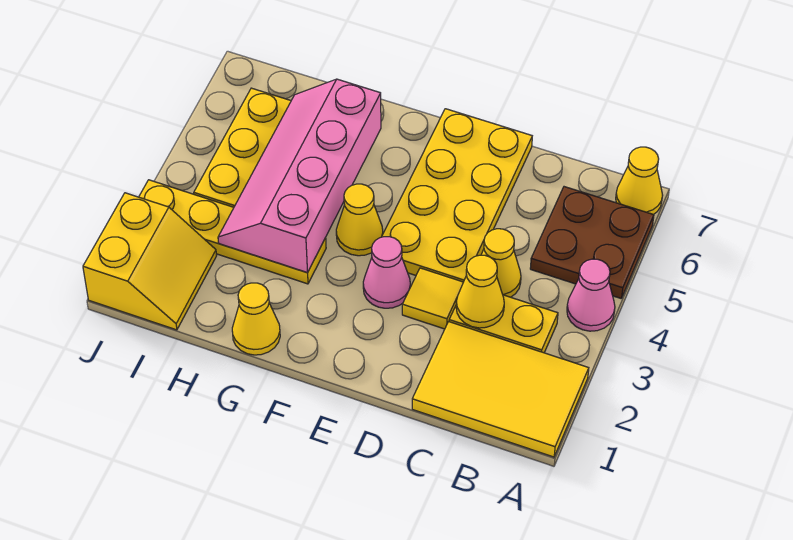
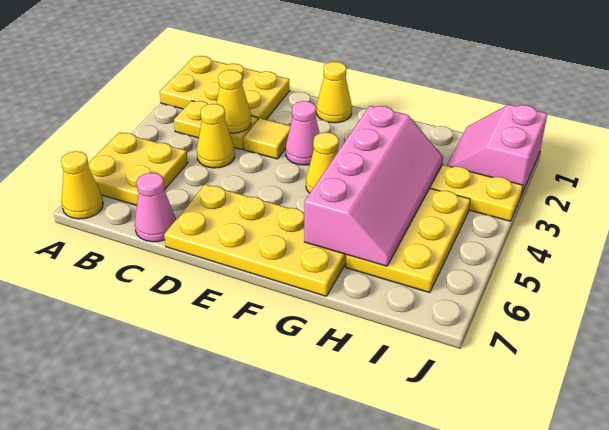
yellow 2x3 tile [412,322,589,457] -> yellow 2x3 plate [160,56,290,119]
pink 1x1 cone [567,259,615,331] -> pink 1x1 cone moved to [135,173,176,242]
brown 2x2 plate [530,187,654,298] -> yellow 2x2 plate [88,132,188,205]
yellow 2x4 plate [382,109,532,282] -> yellow 2x4 plate turned to [164,184,346,296]
yellow 1x1 cone [232,283,280,355] -> yellow 1x1 cone moved to [316,62,352,123]
yellow 2x2 slope [83,193,217,330] -> pink 2x2 slope [447,104,547,195]

